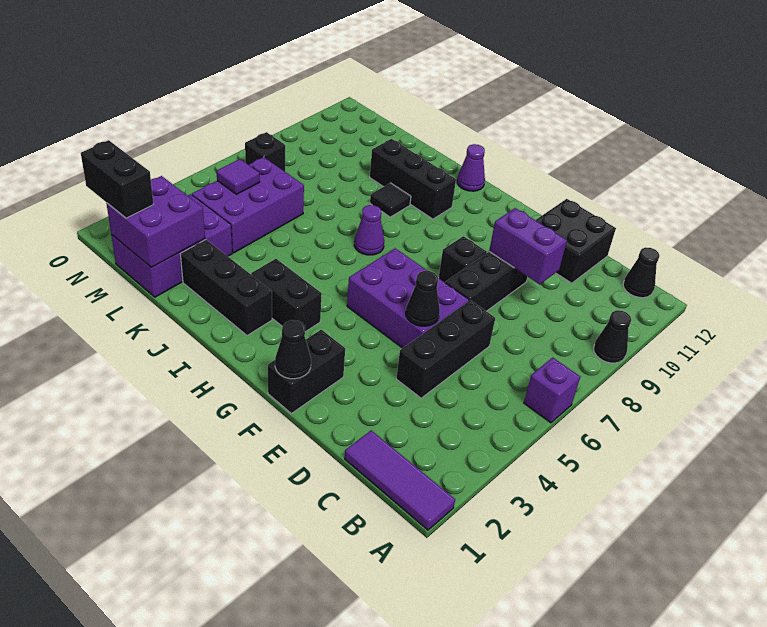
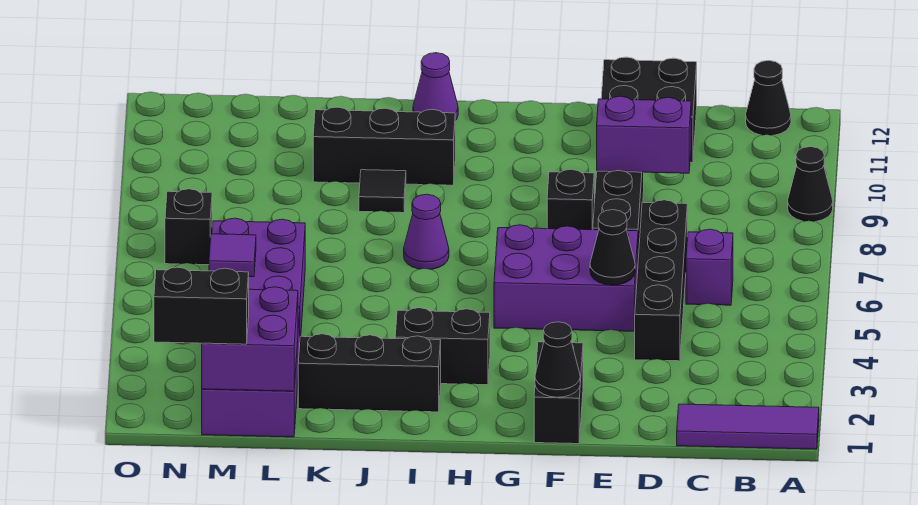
purple 1x1 brick [524,357,580,423] -> purple 1x1 brick moved to [686,229,733,305]
black 1x3 brick [396,300,495,398] -> black 1x4 brick [635,200,687,361]

